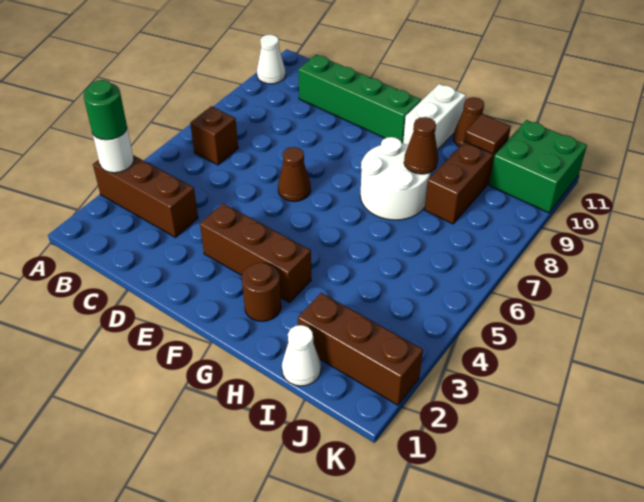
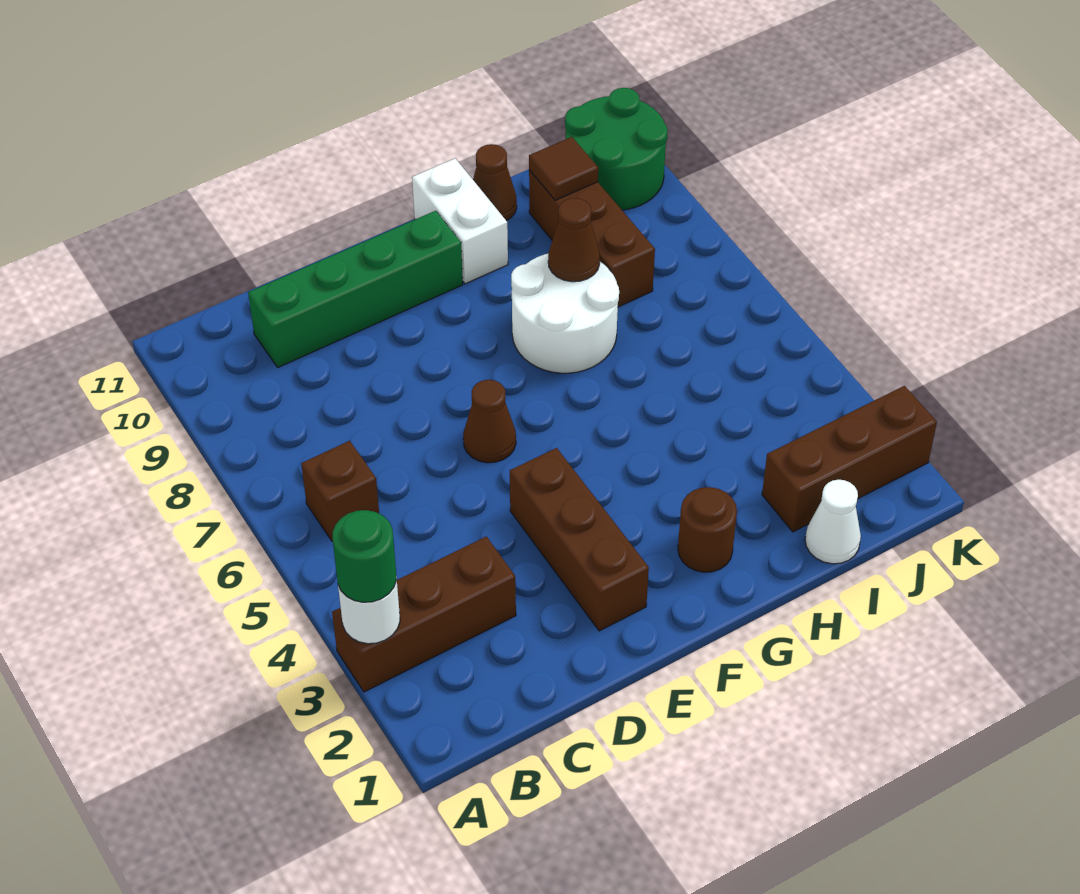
white 1x1 cone [257,35,285,84] -> none
brown 1x3 brick [200,203,311,302] -> brown 1x3 brick turned to [510,448,649,631]
green 2x2 brick [489,120,587,213] -> green 2x2 round brick [565,88,668,210]

